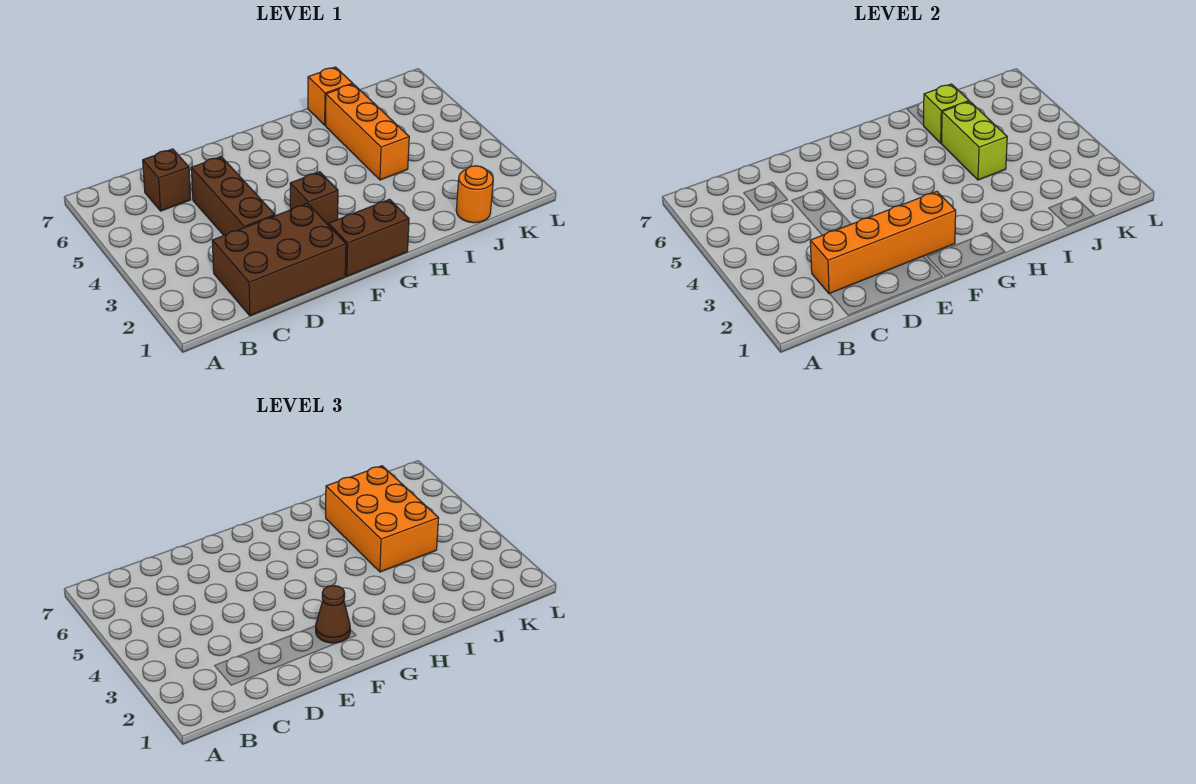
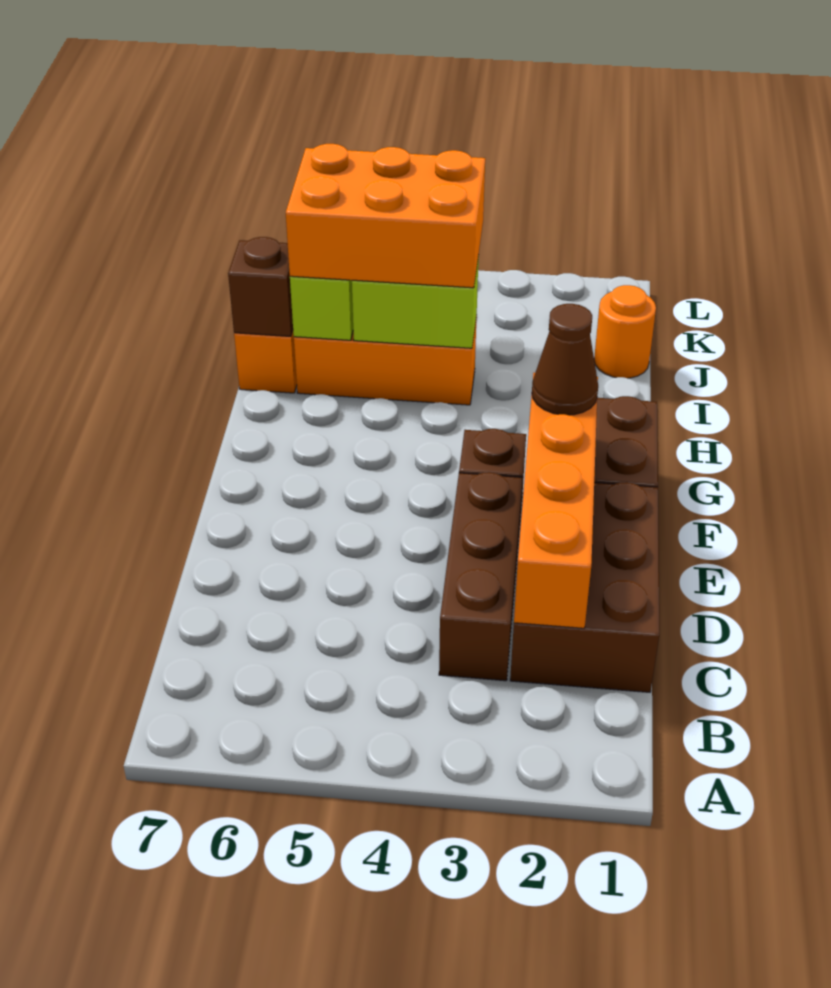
brown 1x1 brick [143,149,191,211] -> brown 1x1 brick moved to [228,237,293,336]
brown 1x3 brick [191,157,275,235] -> brown 1x3 brick turned to [439,472,523,681]

